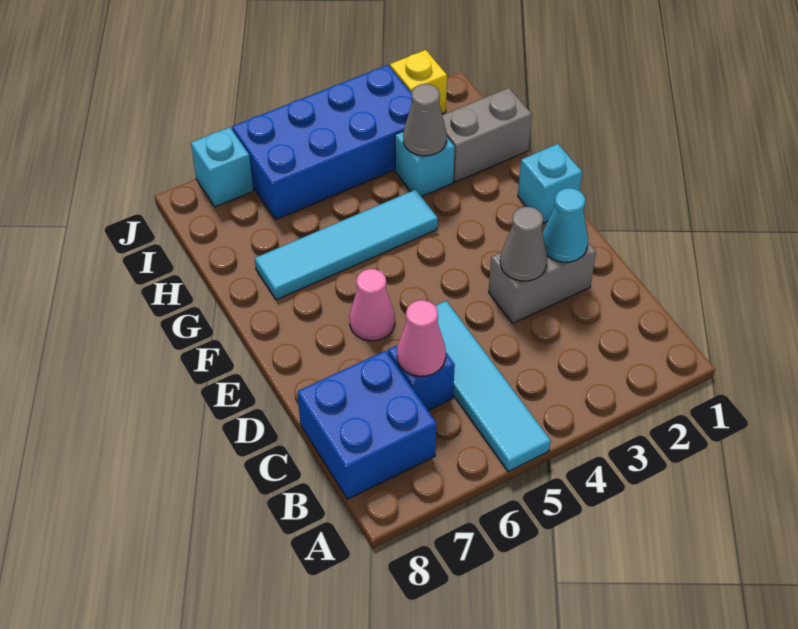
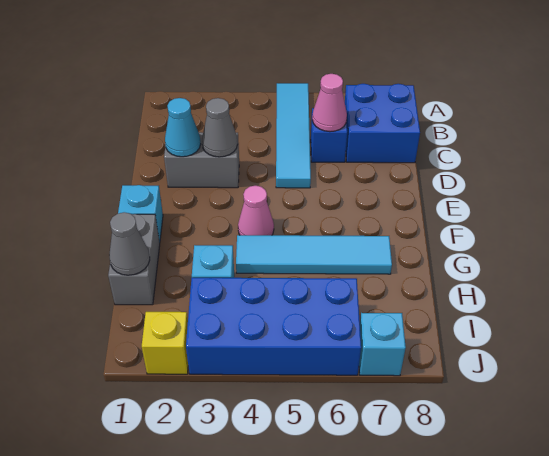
pink 1x1 cone [349,269,395,341] -> pink 1x1 cone moved to [238,186,274,235]
grey 1x2 brick [442,88,532,182] -> grey 1x2 brick turned to [108,214,160,305]
grey 1x1 cone [403,84,447,156] -> grey 1x1 cone moved to [109,212,150,275]

